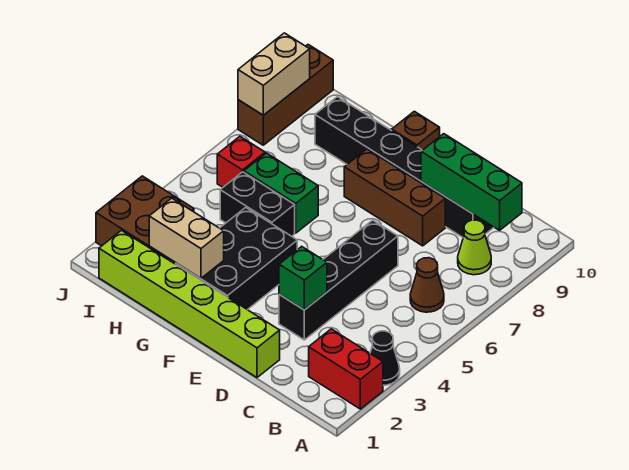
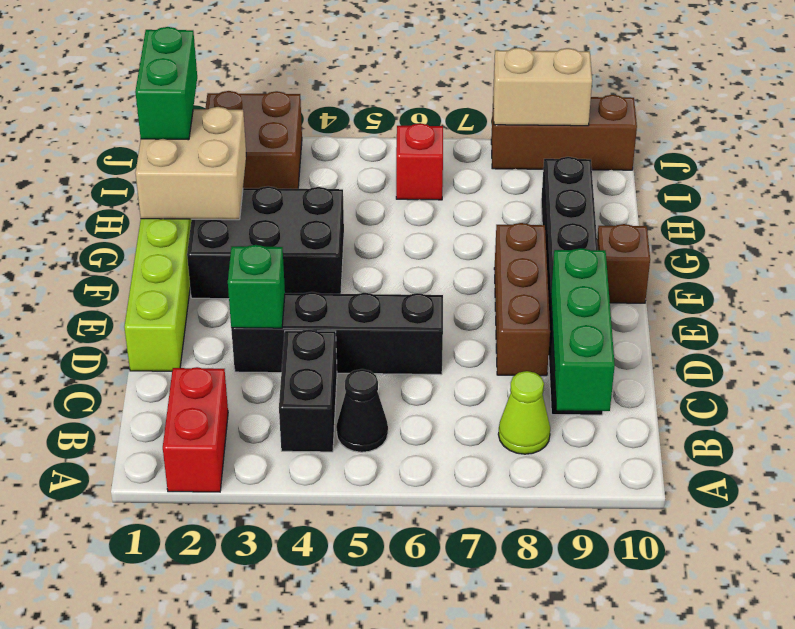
black 1x1 cone [370,331,400,385] -> black 1x1 cone moved to [336,369,388,452]
brown 1x1 cone [410,258,444,312] -> none
tan 1x2 brick [149,198,224,278] -> tan 2x2 brick [135,107,246,220]
black 1x2 brick [220,172,295,236] -> black 1x2 brick moved to [279,330,337,452]
green 1x2 brick [244,153,318,233] -> green 1x2 brick moved to [135,27,197,140]

